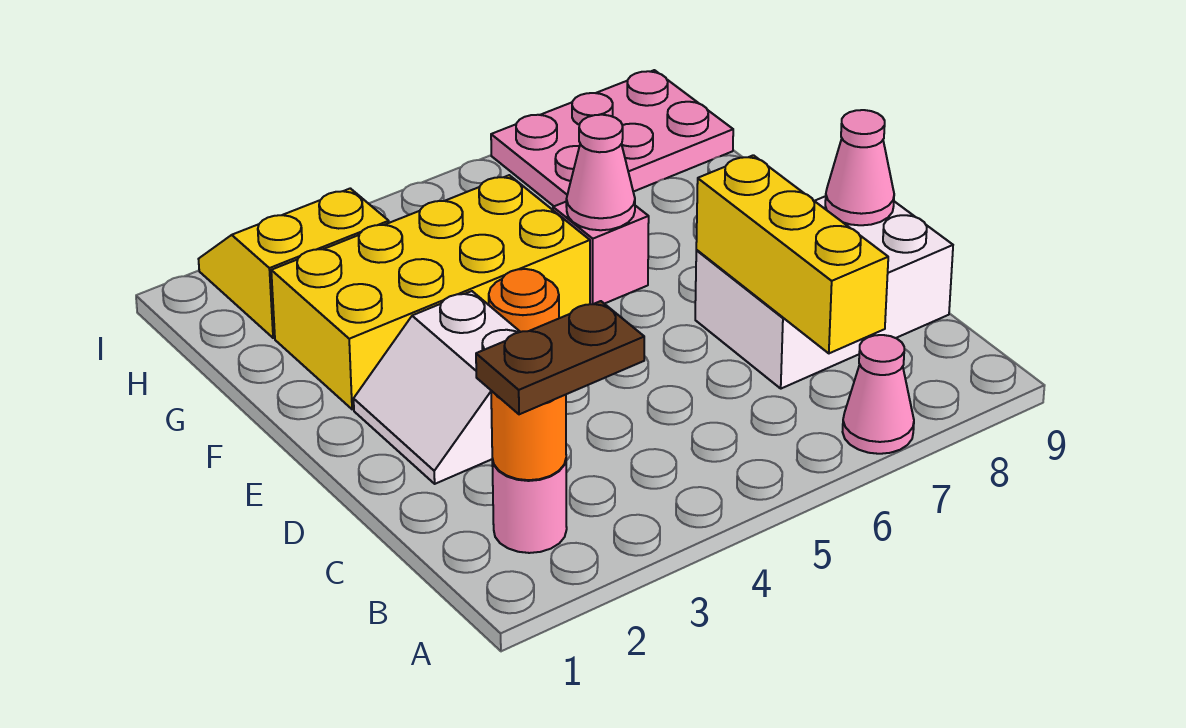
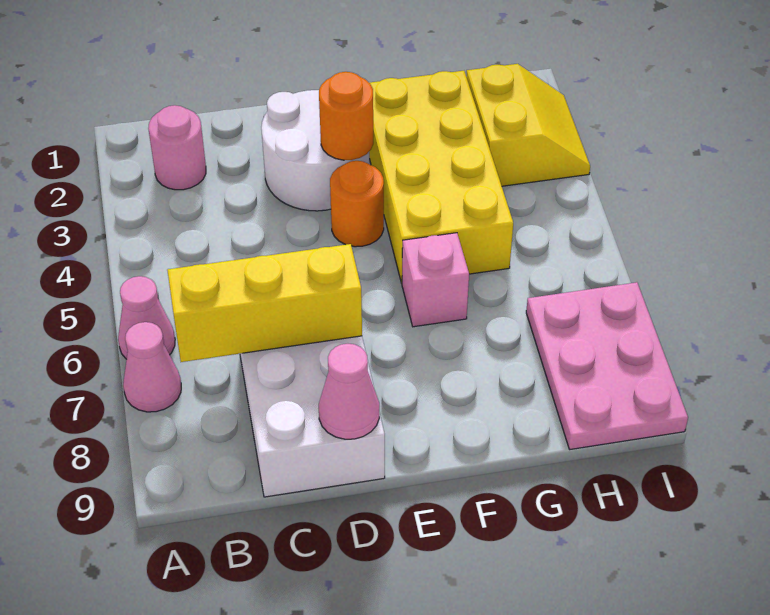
orange 1x1 round brick [491,391,566,480] -> orange 1x1 round brick moved to [319,72,373,160]
brown 1x2 plate [476,301,644,414] -> none
white 2x2 slope [354,291,520,484] -> white 2x2 round brick [261,90,370,211]
pink 1x1 cone [566,115,635,230] -> pink 1x1 cone moved to [118,276,175,359]

